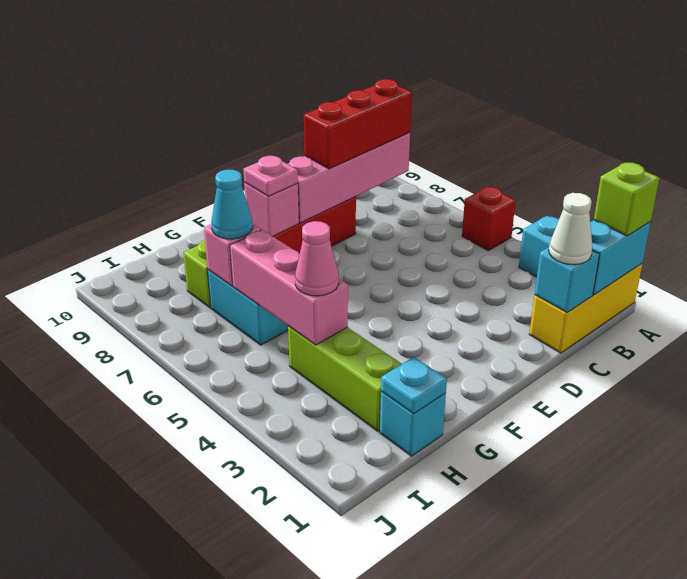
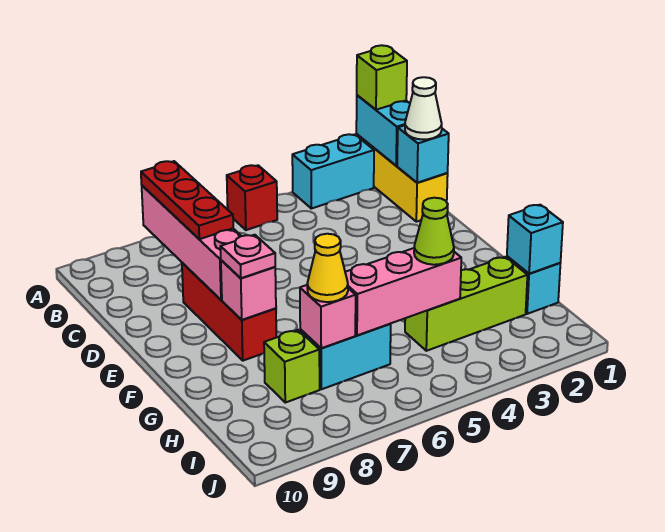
red 1x3 brick [304,79,412,169] -> red 1x3 plate [141,161,233,239]
cyan 1x1 plate [381,357,447,414] -> cyan 1x1 brick [507,205,563,274]
pink 1x1 cone [295,221,339,296] -> lime 1x1 cone [414,198,454,265]
cyan 1x1 cone [211,170,253,239] -> yellow 1x1 cone [307,234,348,302]

